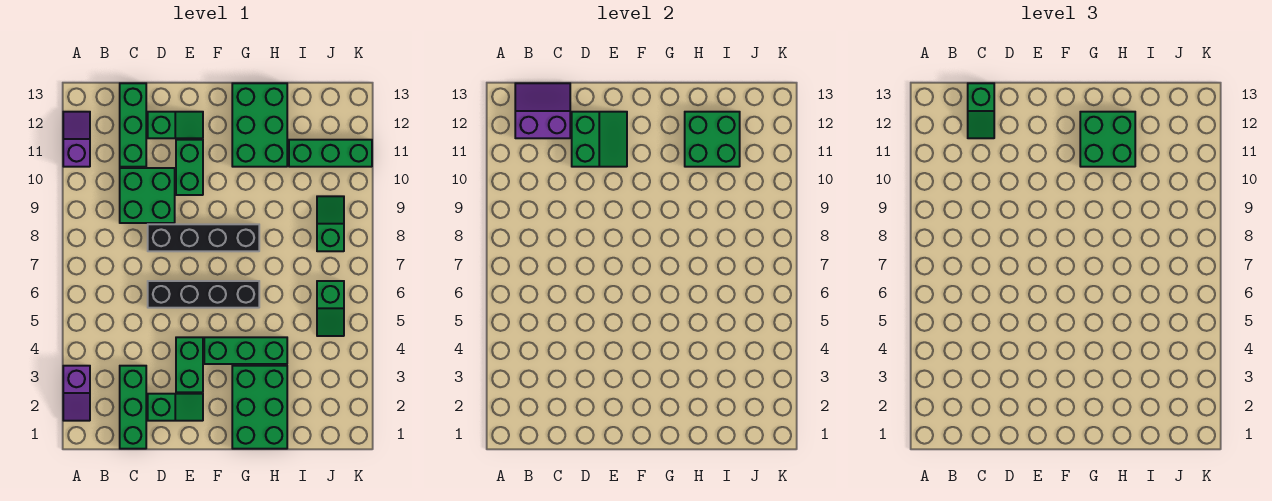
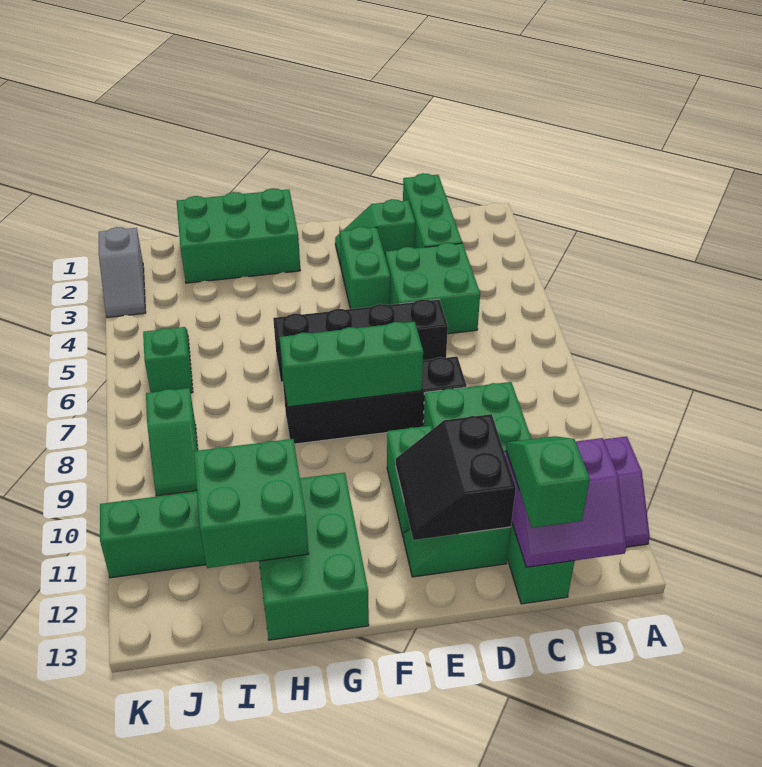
purple 1x2 slope [63,366,90,421] -> none
green 2x2 slope [572,112,627,167] -> black 2x2 slope [396,414,516,540]
green 1x3 brick [204,337,287,364] -> green 1x3 brick moved to [280,322,423,407]
green 2x3 brick [232,366,287,449] -> green 2x3 brick turned to [177,188,300,283]
green 2x2 brick [1080,112,1135,167] -> green 2x2 brick moved to [386,243,480,334]
none -> grey 1x2 slope [99,227,146,317]

